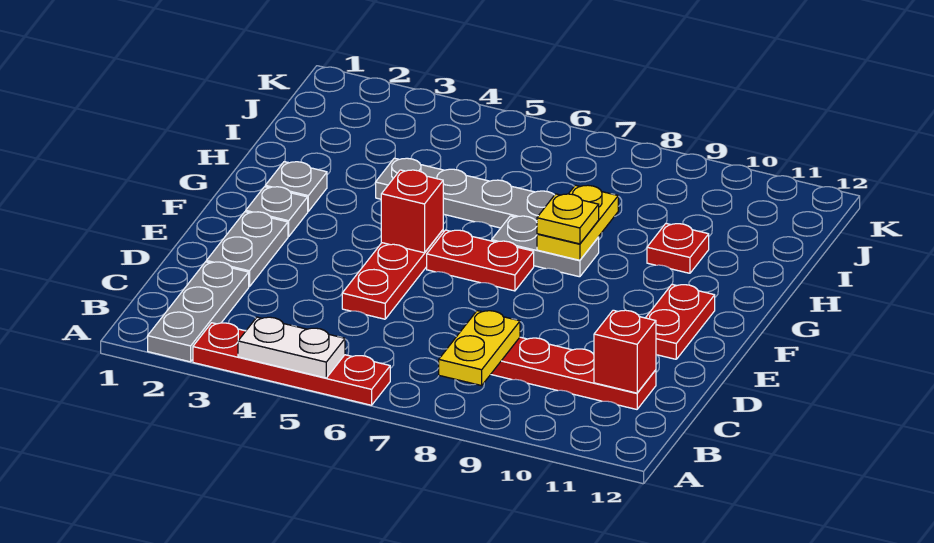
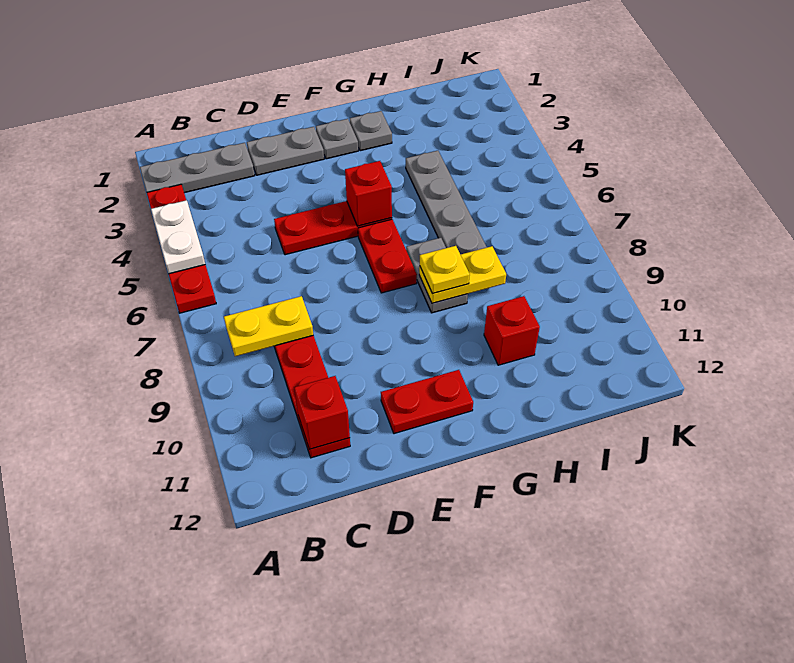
red 1x1 plate [647,224,709,273] -> red 1x1 brick [484,296,540,365]

